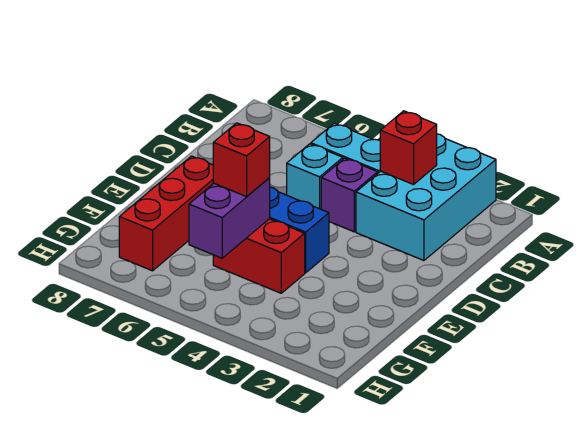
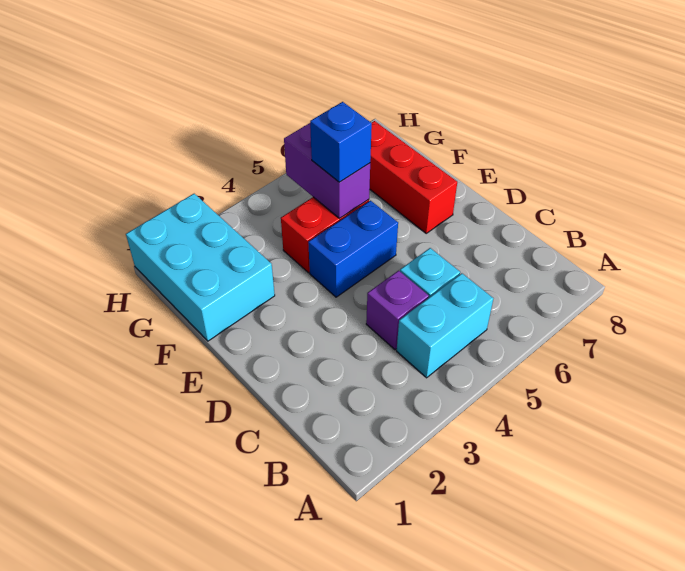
cyan 2x3 brick [356,134,496,261] -> cyan 2x3 brick moved to [126,194,275,341]
red 1x1 brick [380,111,437,185] -> none
red 1x1 brick [213,123,270,197] -> blue 1x1 brick [310,102,372,182]

